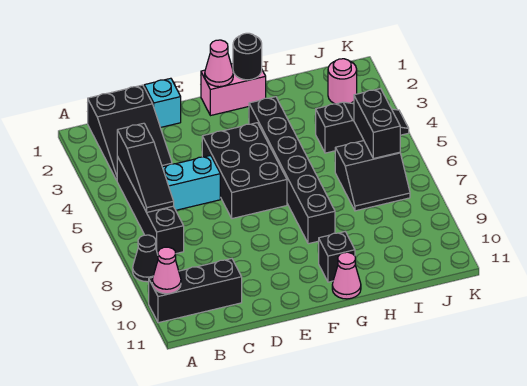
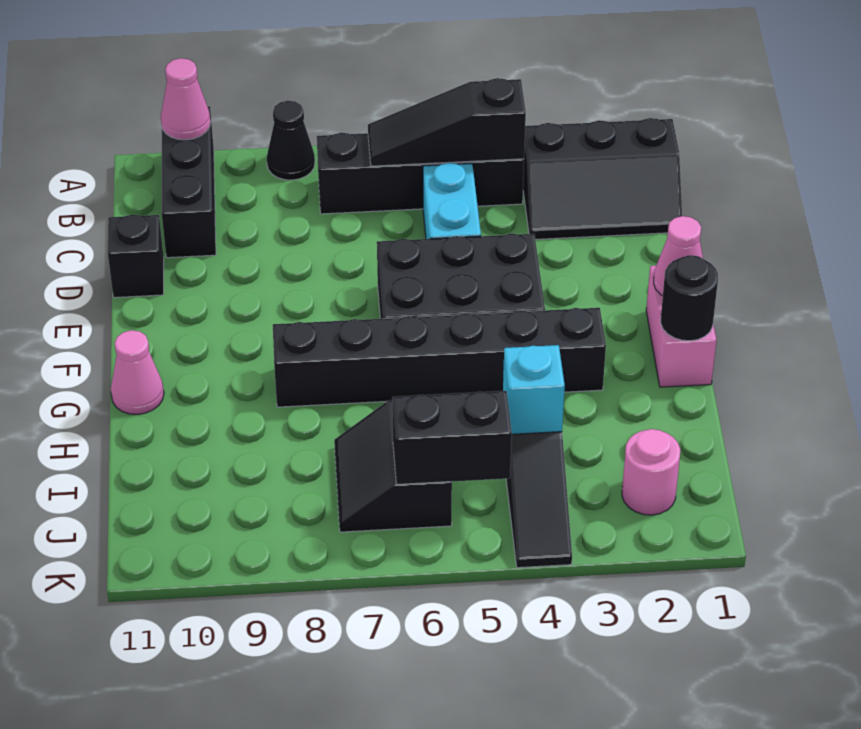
black 2x3 slope [88,85,172,180] -> black 2x3 slope turned to [523,118,682,239]
cyan 1x1 brick [144,78,181,128] -> cyan 1x1 brick moved to [503,345,565,434]
black 1x1 brick [319,232,355,282] -> black 1x1 brick moved to [108,214,164,298]

